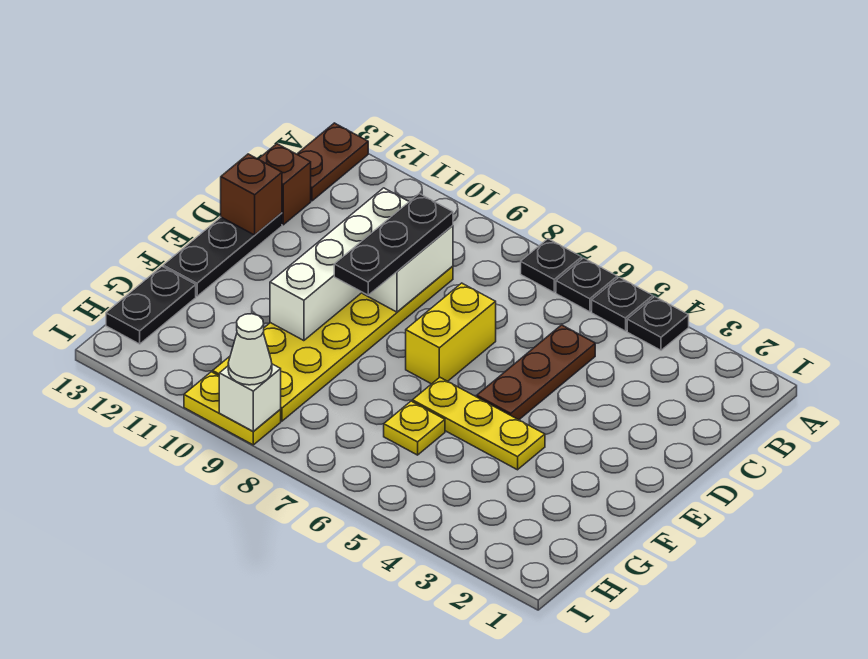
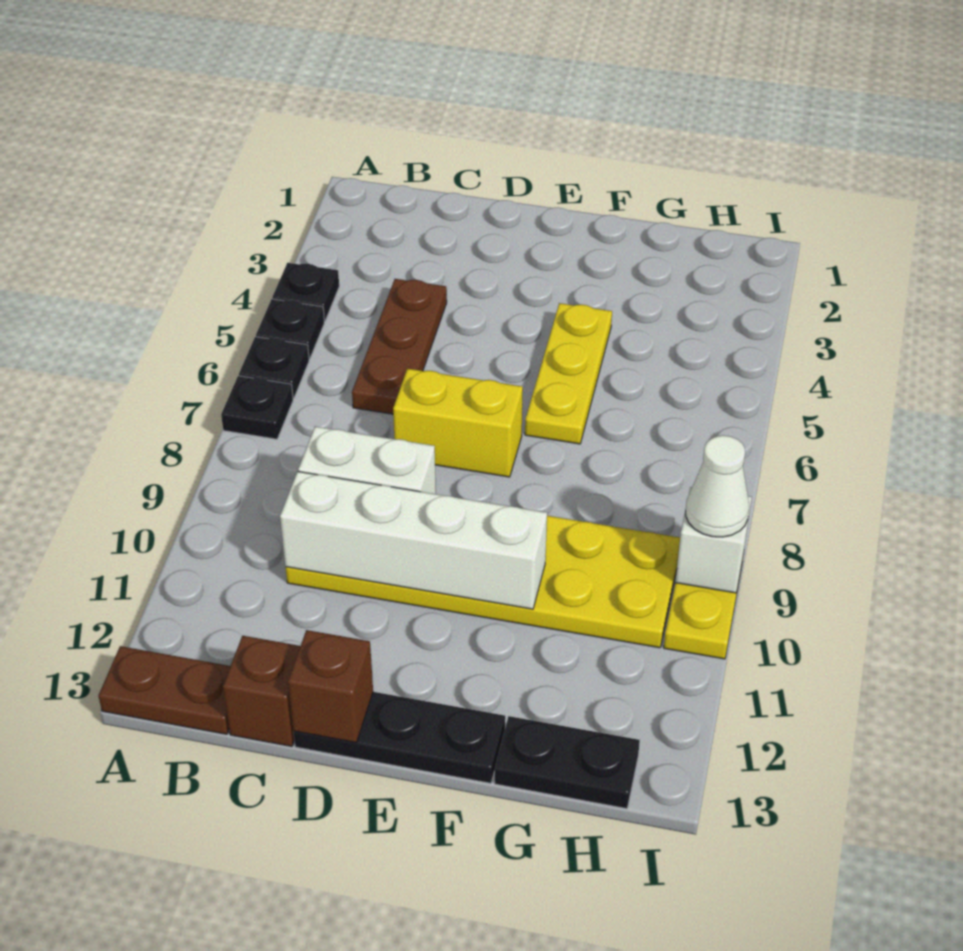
brown 1x3 plate [477,325,595,420] -> brown 1x3 plate turned to [352,279,447,414]
black 1x3 plate [334,194,453,295] -> none
yellow 1x1 plate [384,401,445,455] -> none

